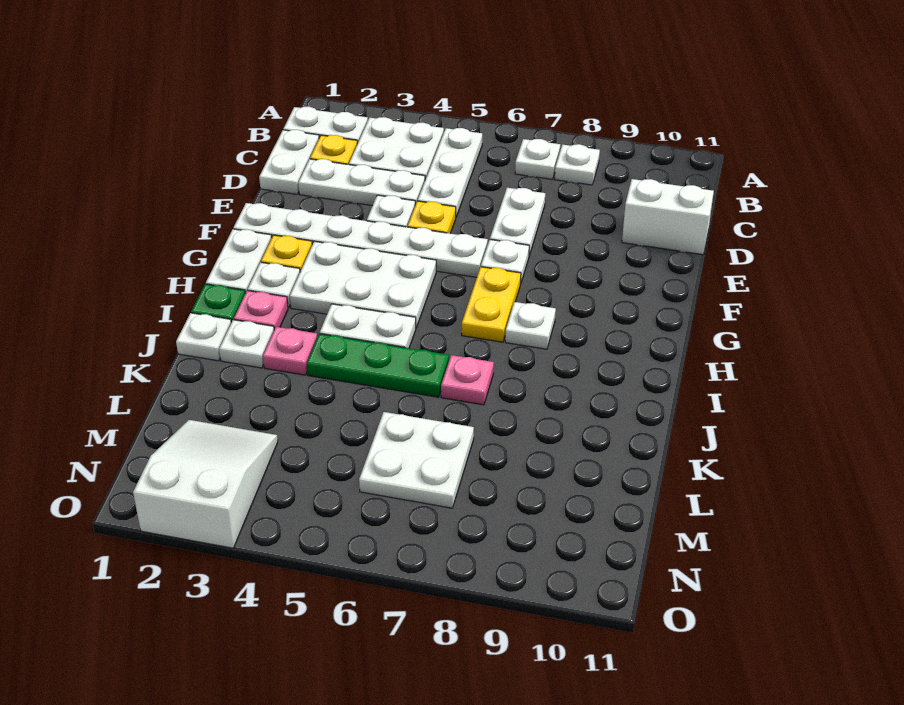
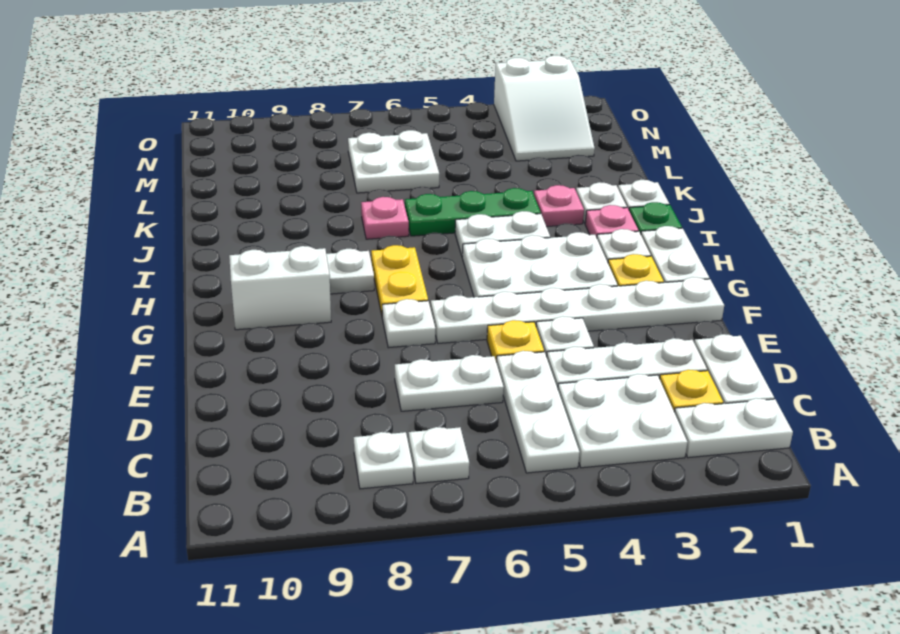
white 1x2 plate [490,188,545,255] -> white 1x2 plate turned to [395,355,504,411]
white 1x2 brick [622,179,714,255] -> white 1x2 brick moved to [229,246,331,330]

